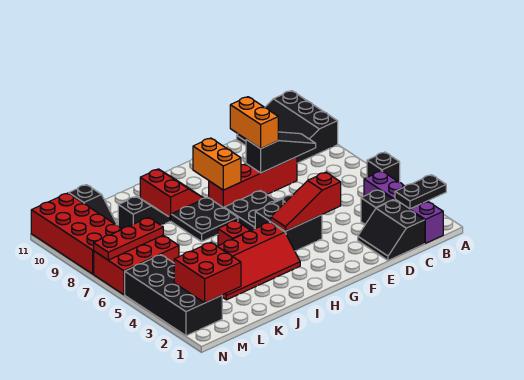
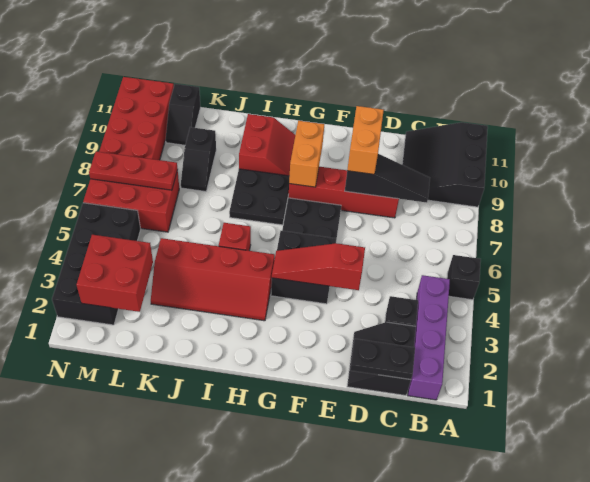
black 1x2 plate [395,175,446,209] -> black 1x2 plate moved to [350,339,415,380]
black 1x2 slope [118,196,170,229] -> black 1x2 slope turned to [181,127,216,192]

